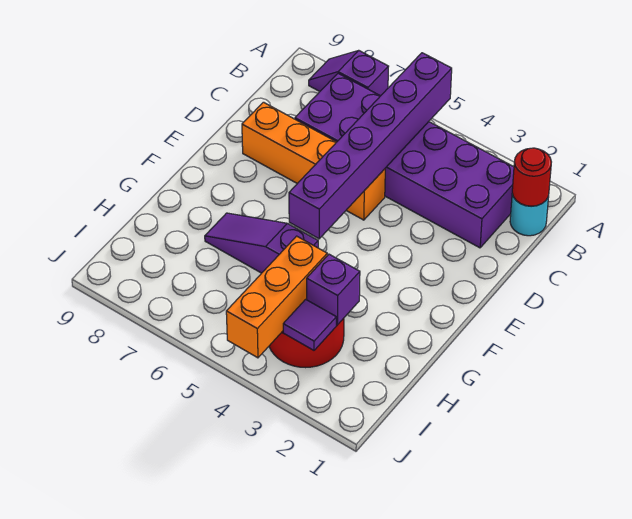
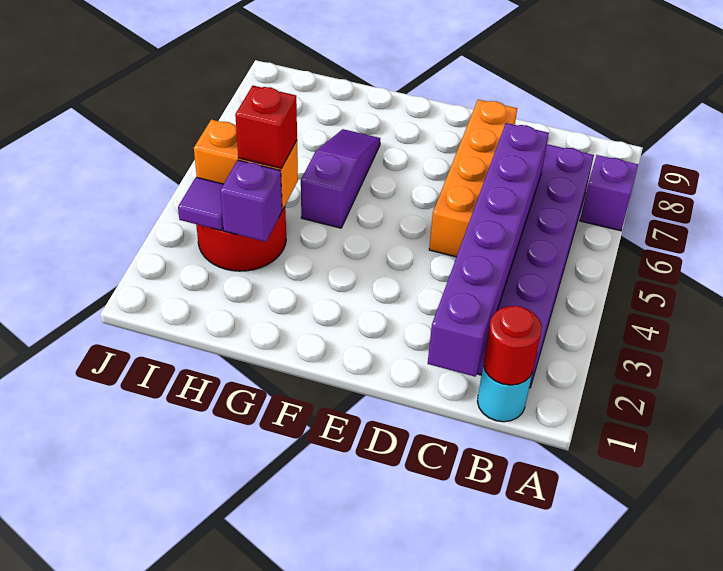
purple 1x6 brick [289,53,452,239] -> purple 1x6 brick turned to [428,123,549,377]
orange 1x3 brick [226,236,327,358] -> orange 1x2 brick [194,120,298,210]
none -> red 1x1 brick [235,86,297,168]

